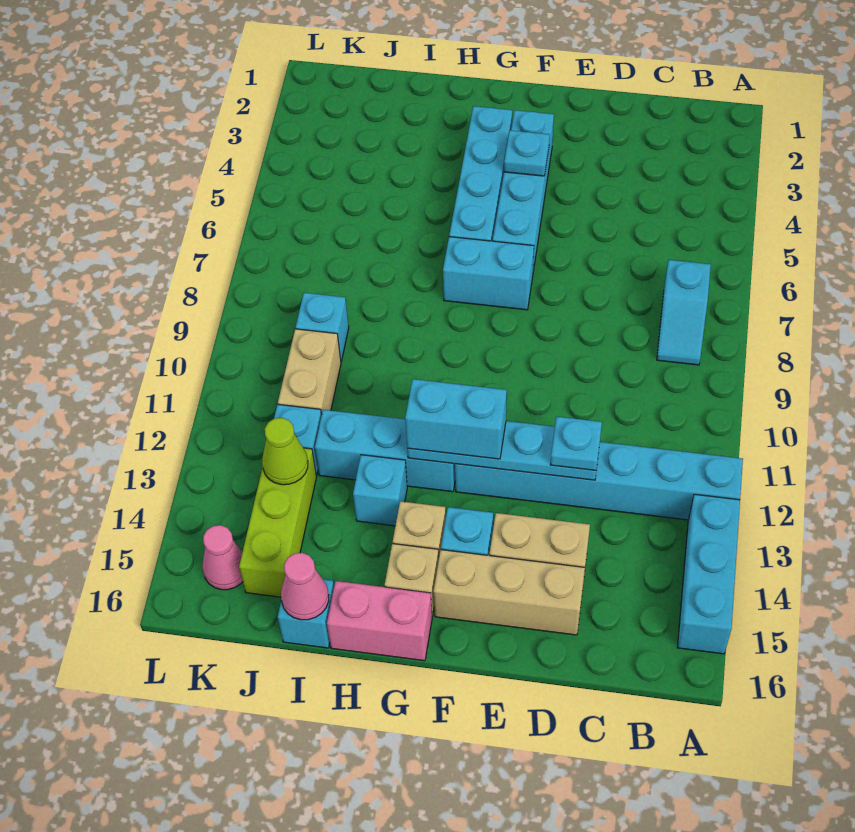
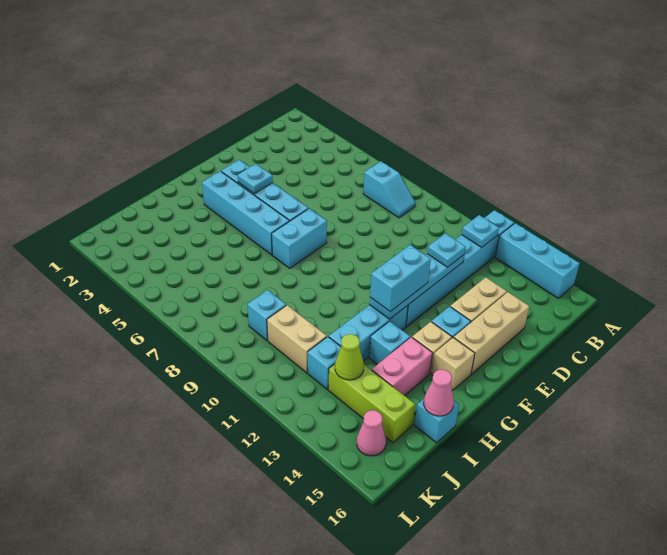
none -> cyan 1x1 plate [462,215,499,247]
pink 1x2 brick [327,581,432,661] -> pink 1x2 brick moved to [372,337,433,396]

